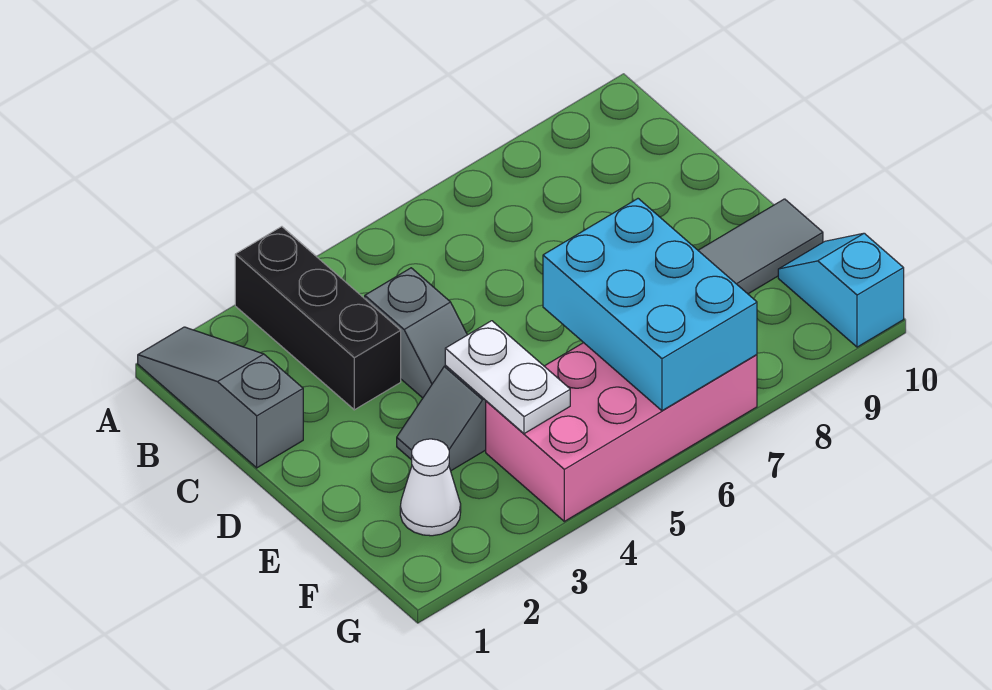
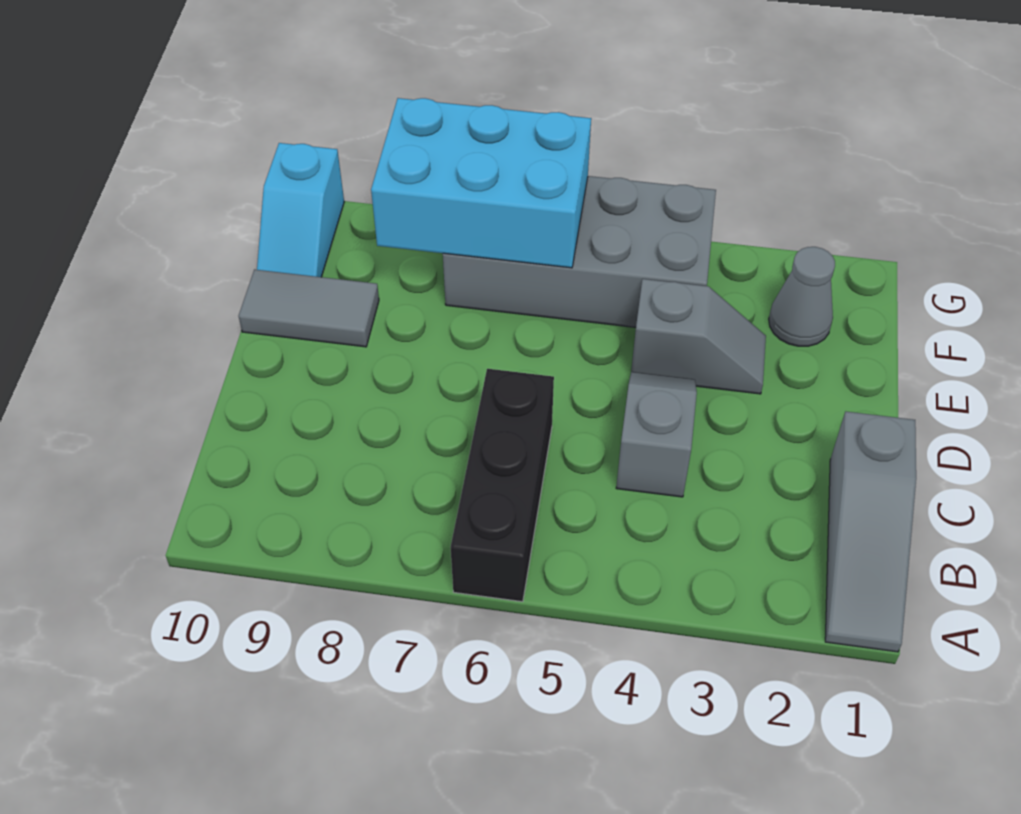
black 1x3 brick [235,227,401,410] -> black 1x3 brick moved to [450,369,554,602]
white 1x2 plate [445,321,570,434] -> none
cyan 2x3 brick [543,199,757,411] -> cyan 2x3 brick turned to [371,98,591,268]
white 1x1 cone [400,439,461,536] -> grey 1x1 cone [769,247,835,346]
pink 2x4 brick [486,343,757,521] -> grey 2x4 brick [443,176,716,327]

